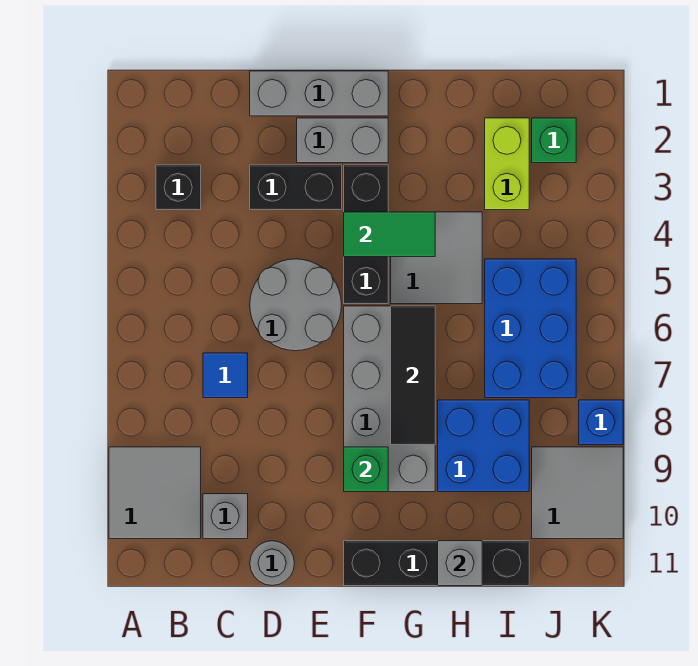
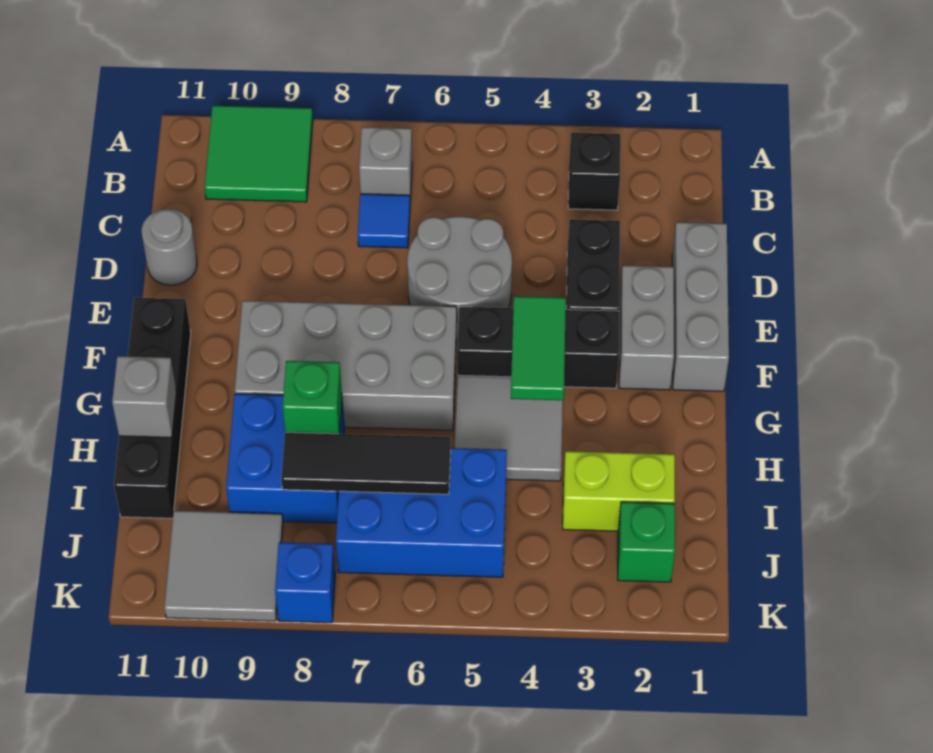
grey 2x2 tile [109,447,201,539] -> green 2x2 tile [204,106,313,202]
grey 1x1 brick [203,494,248,539] -> grey 1x1 brick moved to [359,127,412,201]
green 1x1 brick [344,447,388,492] -> green 1x1 brick moved to [283,361,342,434]
black 1x3 tile [391,306,435,445] -> black 1x3 tile moved to [281,432,451,494]

